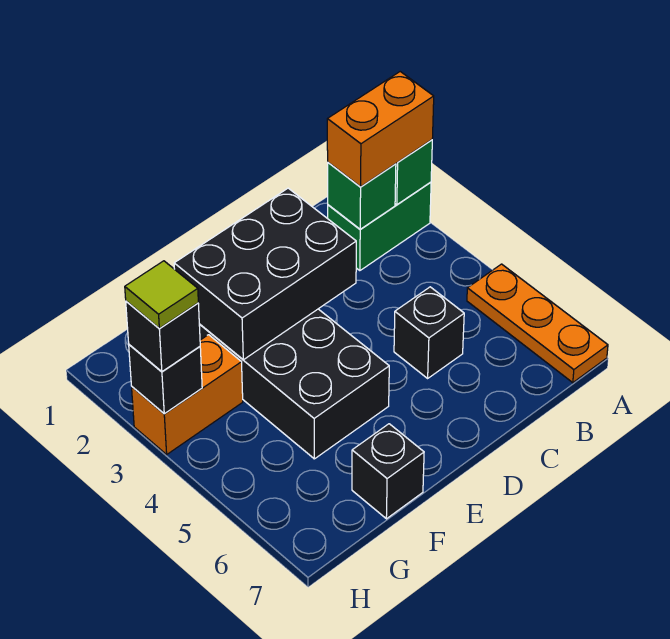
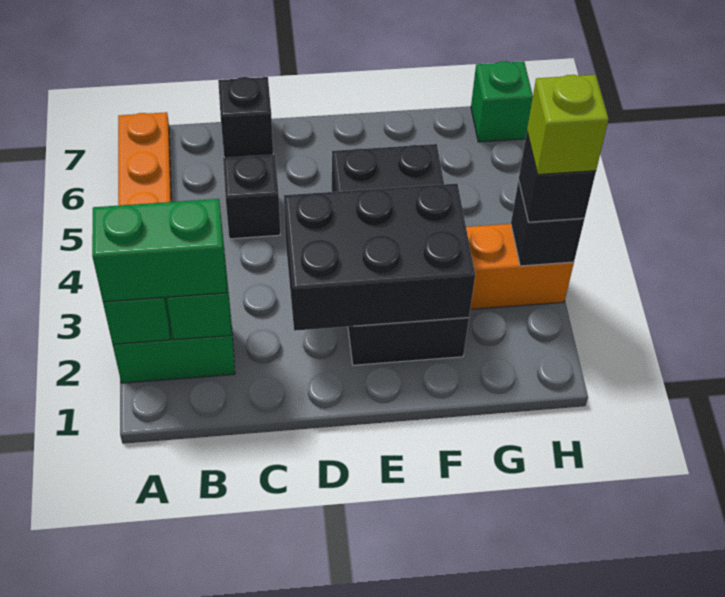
orange 1x2 brick [327,72,434,187] -> green 1x2 brick [92,199,227,302]
black 1x1 brick [352,424,424,519] -> black 1x1 brick moved to [218,77,273,158]
lime 1x1 tile [125,261,198,328] -> lime 1x1 brick [527,75,609,175]
none -> green 1x1 brick [471,61,533,142]

